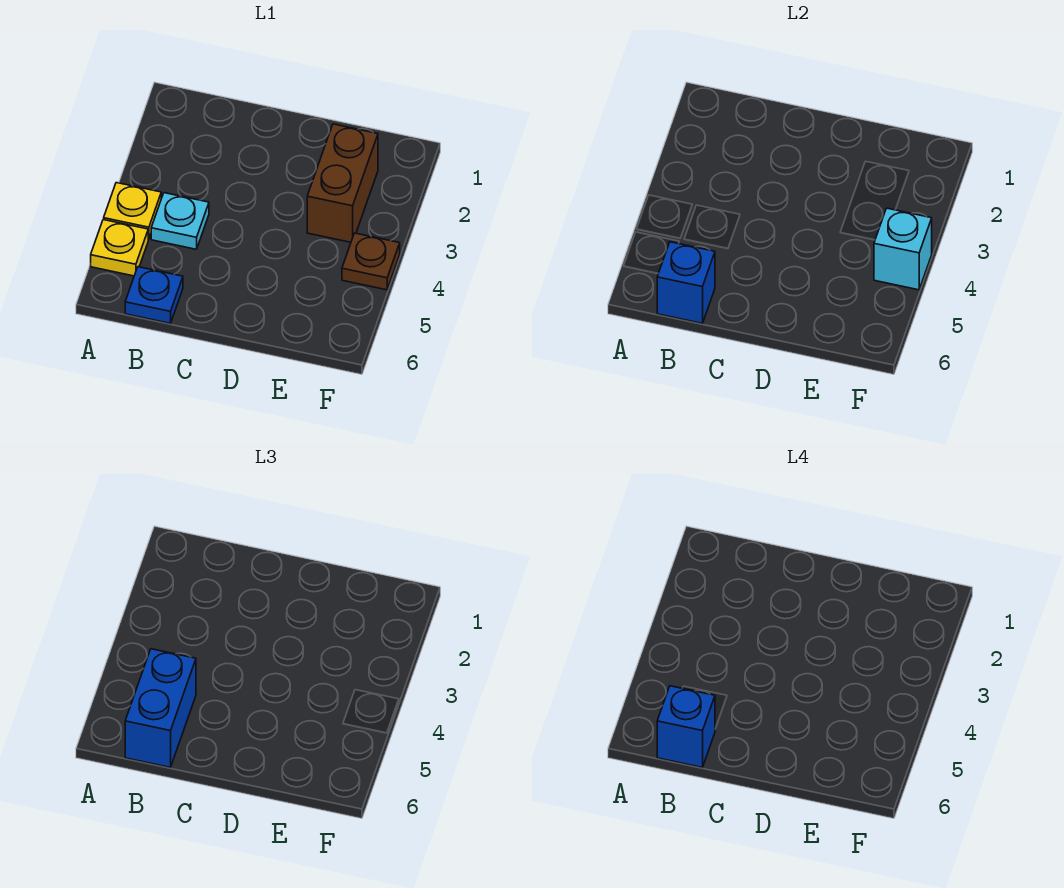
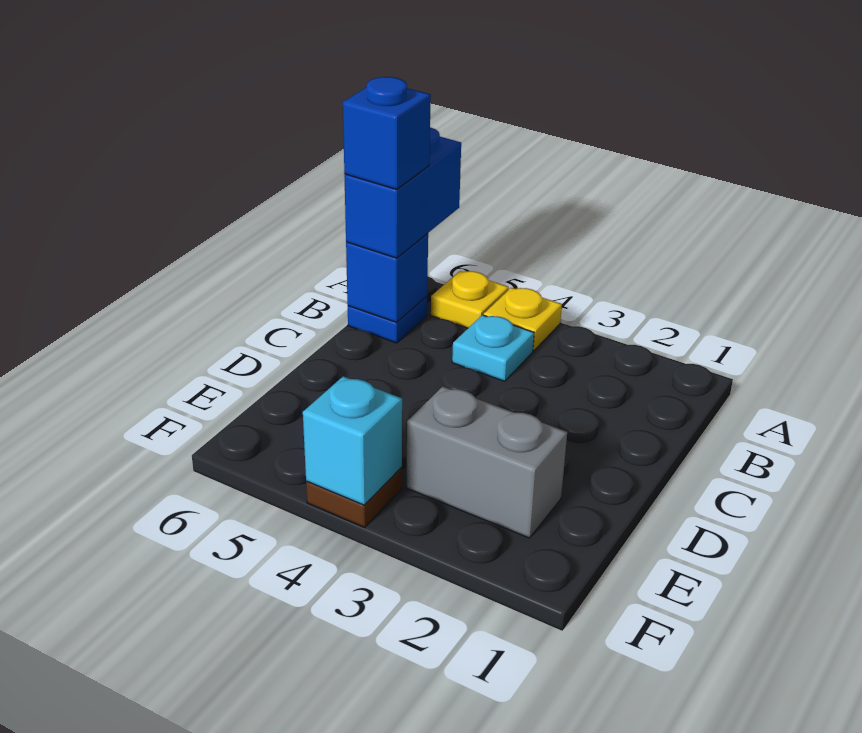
blue 1x2 brick [125,649,196,767] -> blue 1x2 brick turned to [344,127,461,258]
brown 1x2 brick [307,124,378,242] -> grey 1x2 brick [407,386,567,538]

